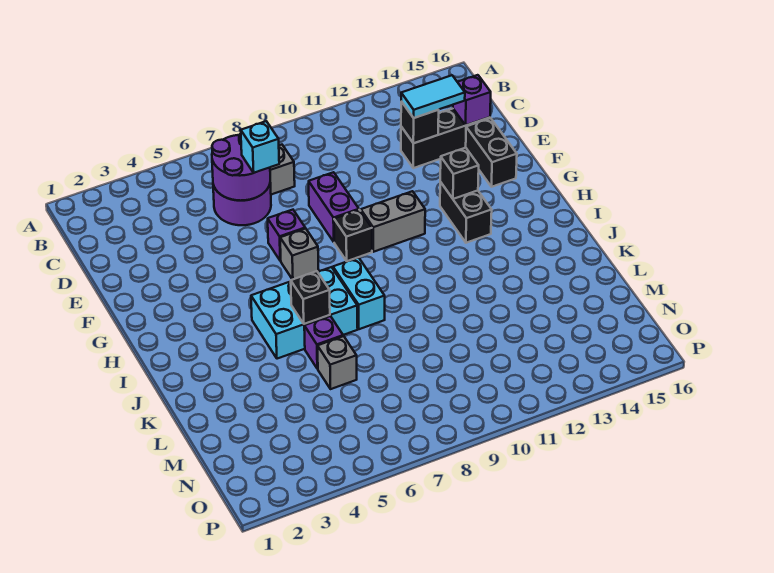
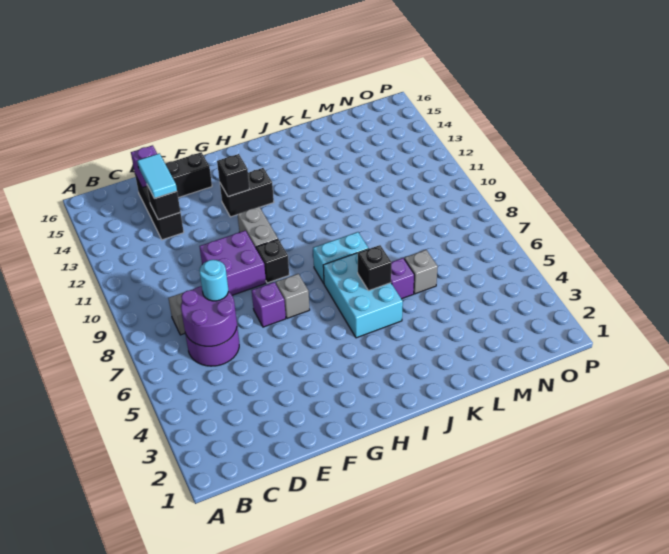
cyan 1x1 brick [241,121,279,173] -> cyan 1x1 round brick [199,260,228,301]
purple 1x2 brick [309,172,359,242] -> purple 2x2 brick [200,231,266,295]

